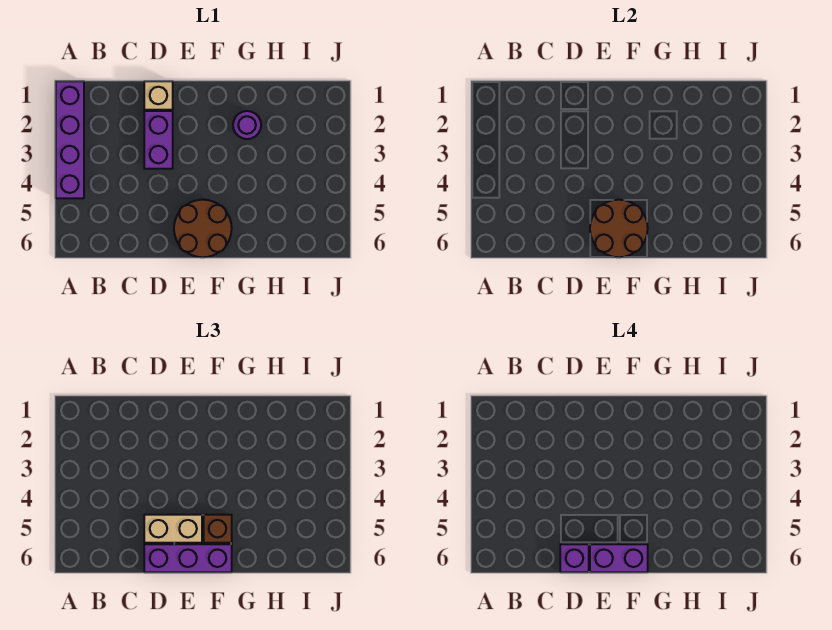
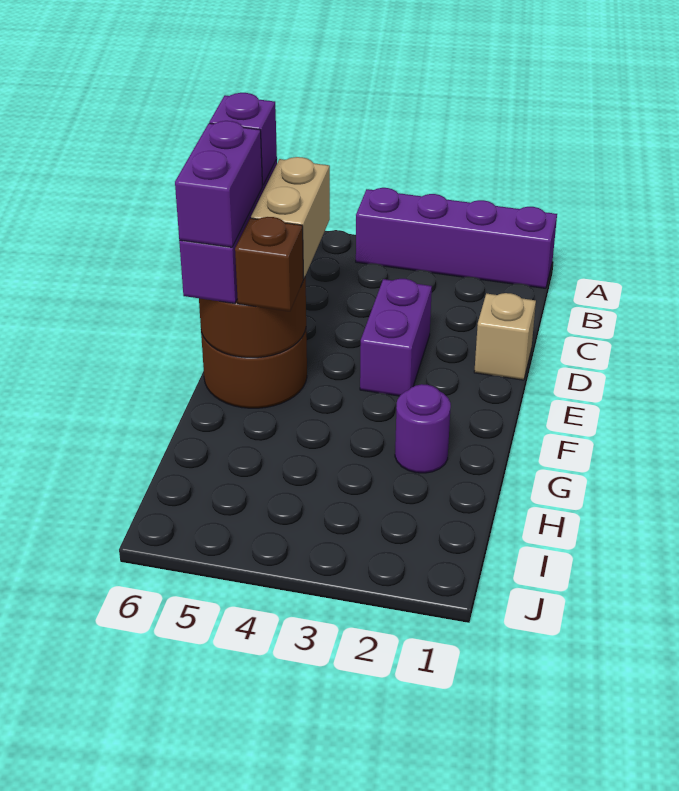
purple 1x2 brick [144,111,173,169] -> purple 1x2 brick turned to [360,279,432,396]

